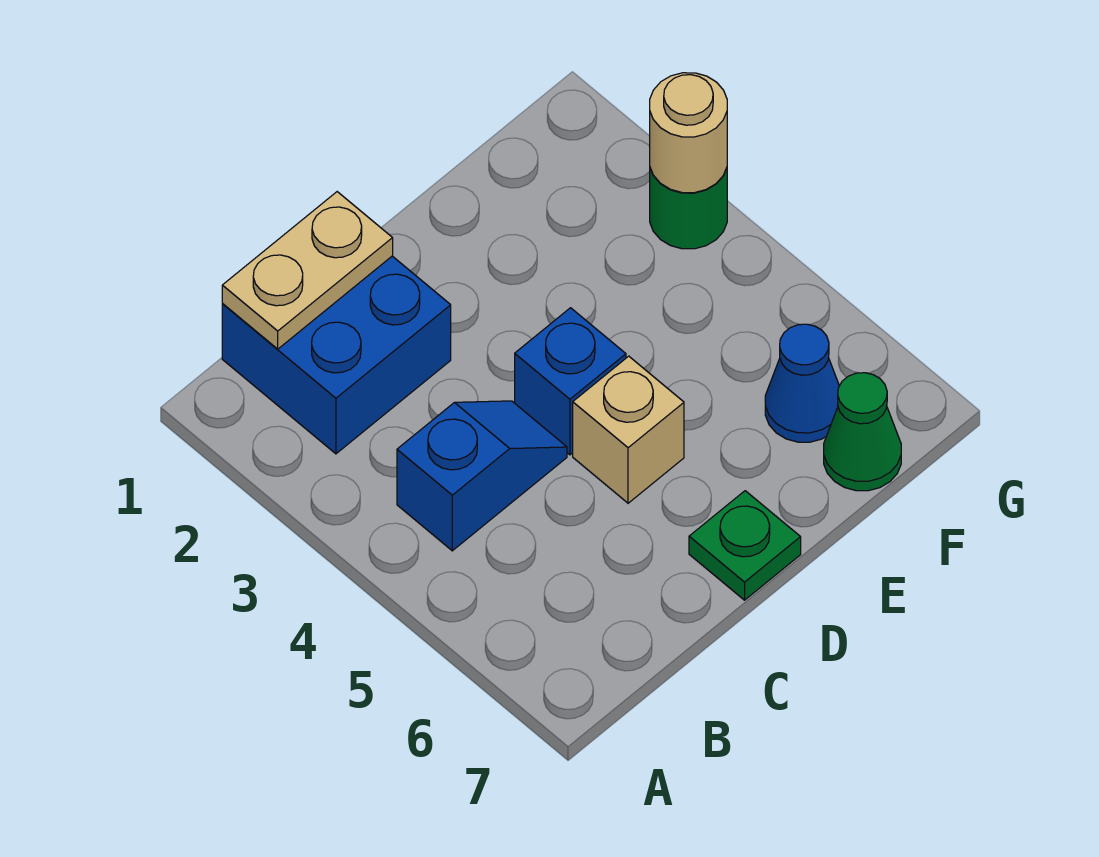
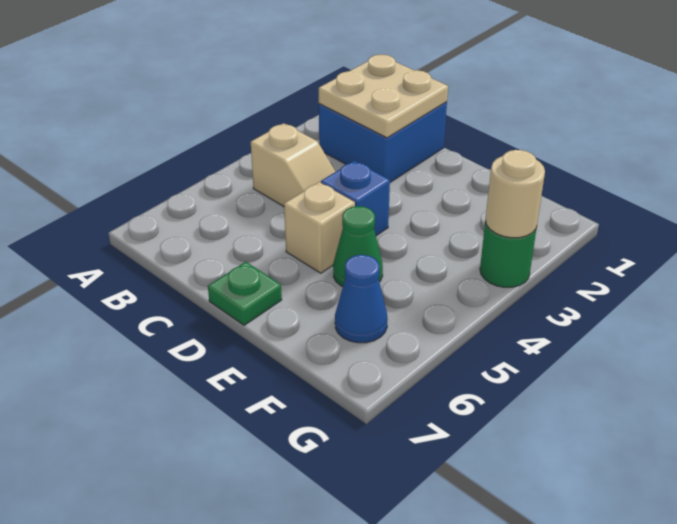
tan 1x2 plate [222,192,393,349] -> tan 2x2 plate [319,54,448,138]
blue 1x2 slope [397,401,567,551] -> tan 1x2 slope [251,123,336,206]
green 1x1 cone [824,373,901,491] -> green 1x1 cone moved to [333,206,383,287]

